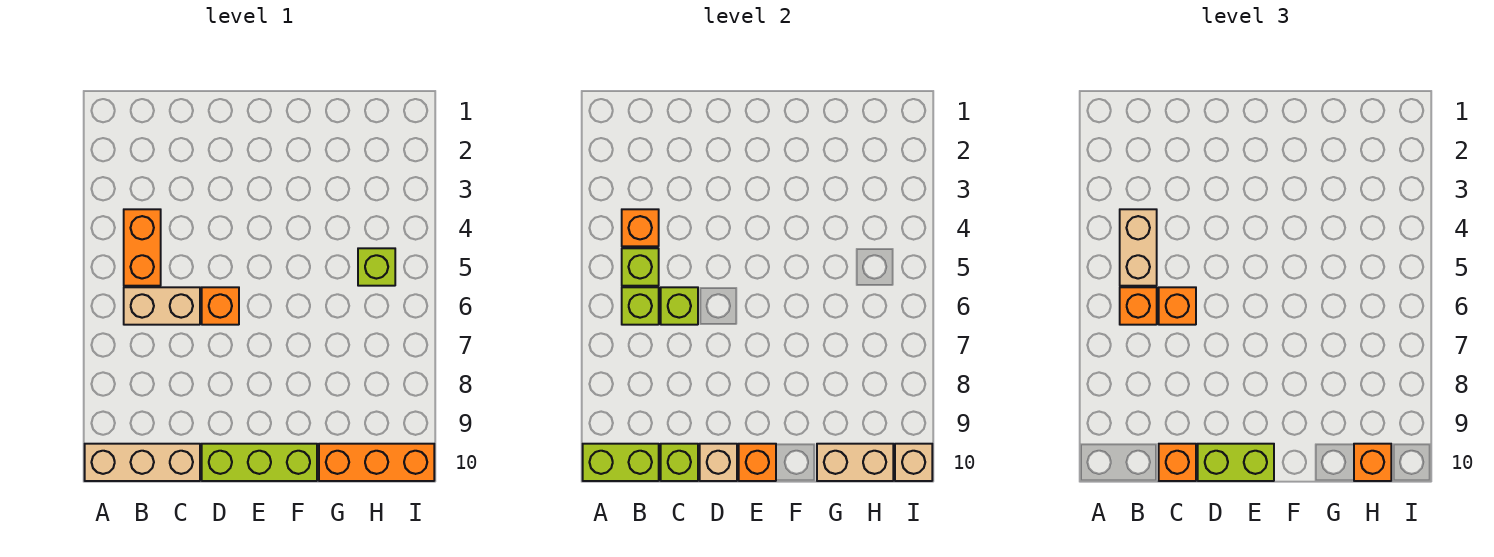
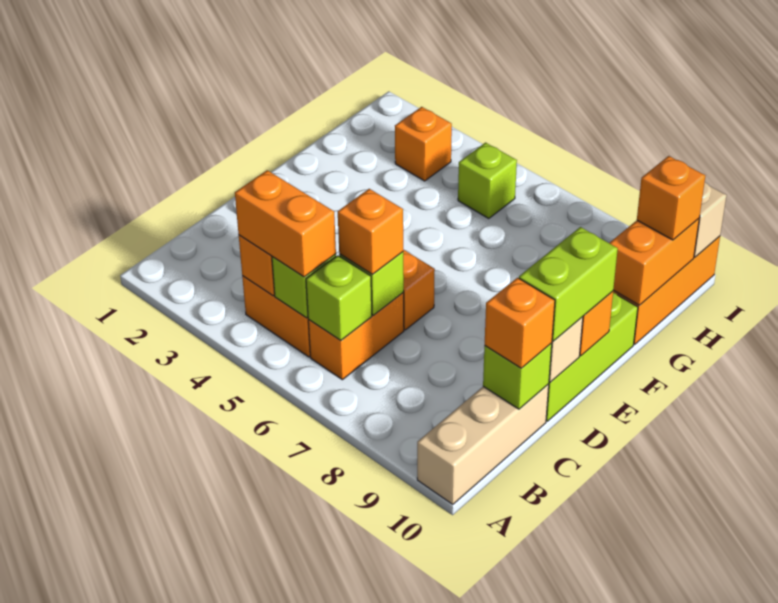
lime 1x2 brick [583,444,659,481] -> none
tan 1x2 brick [1120,209,1157,286] -> orange 1x2 brick [235,170,336,277]
tan 1x2 brick [124,287,200,325] -> orange 1x2 brick [308,292,404,380]
orange 1x1 brick [1120,287,1157,325] -> orange 1x1 brick moved to [395,107,452,181]
tan 1x2 brick [817,444,893,481] -> orange 1x2 brick [610,219,699,305]

